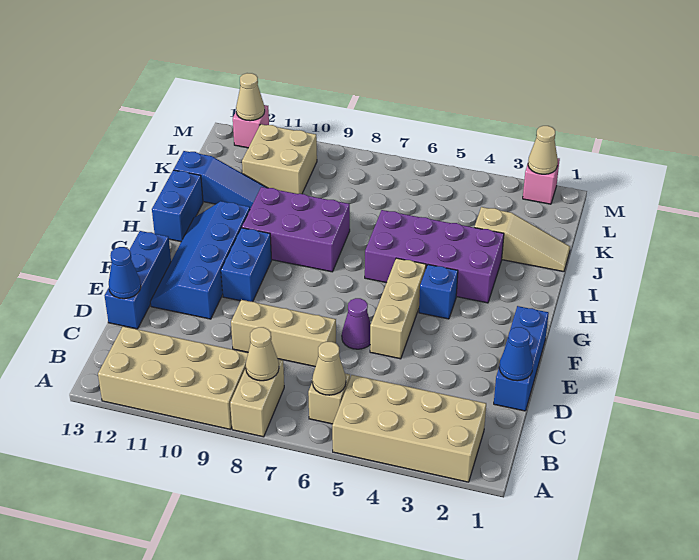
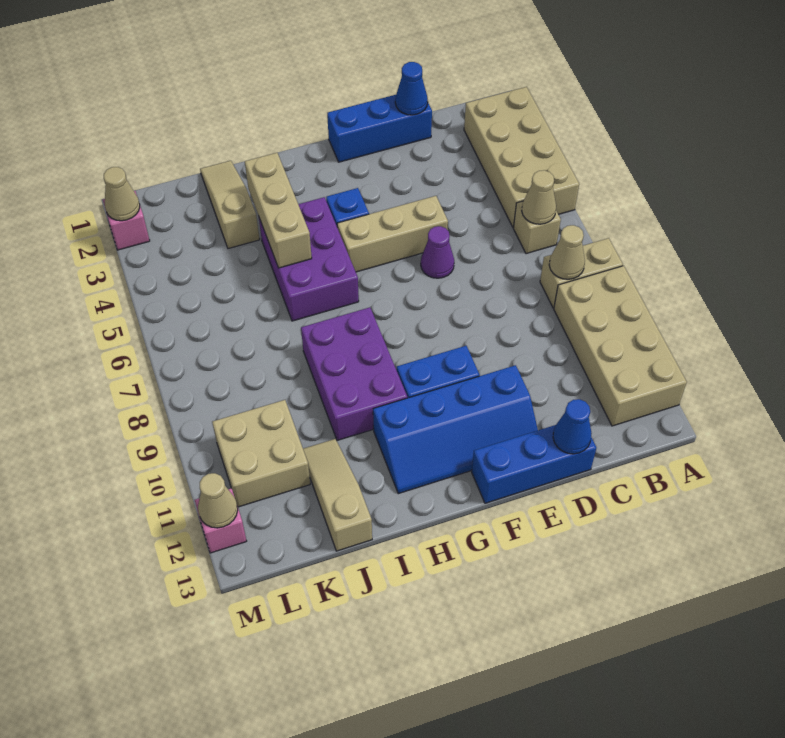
tan 1x3 brick [231,300,336,366] -> tan 1x3 brick moved to [245,153,312,268]
purple 2x4 brick [365,210,504,303] -> purple 2x3 brick [259,197,359,321]
blue 1x2 brick [152,170,203,242] -> none
blue 1x3 slope [174,151,267,209] -> tan 1x3 slope [303,439,372,551]

